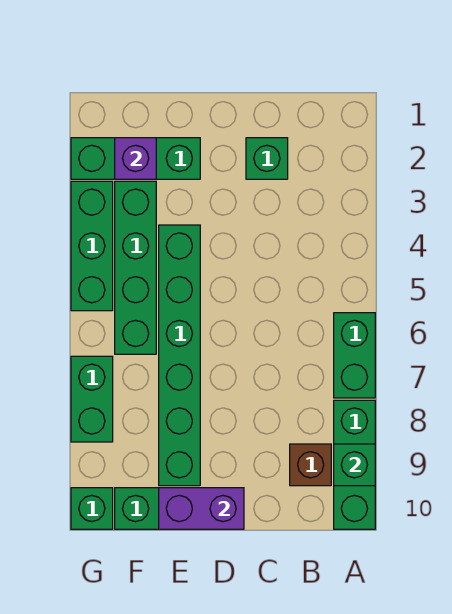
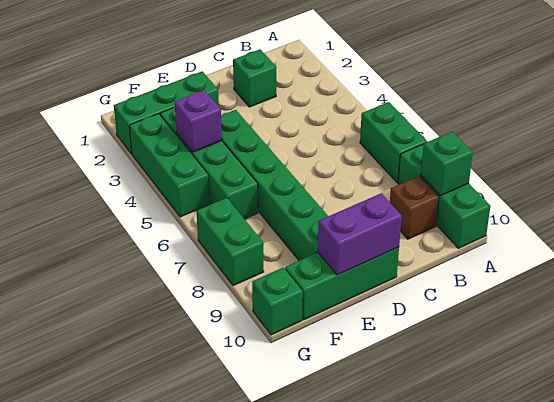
purple 1x1 brick [115,138,156,179] -> purple 1x1 brick moved to [175,90,222,152]

